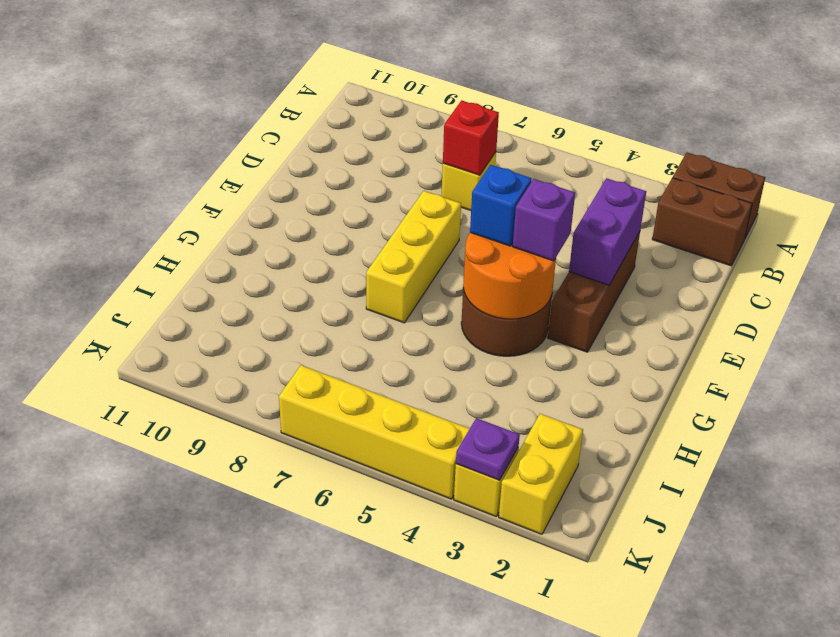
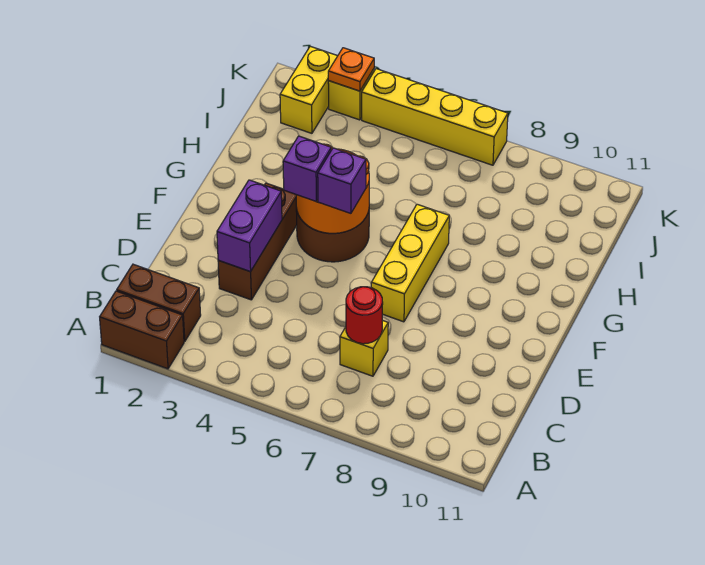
red 1x1 brick [443,101,499,175] -> red 1x1 round brick [346,287,383,344]
blue 1x1 brick [470,165,531,246] -> purple 1x1 brick [318,148,366,213]
purple 1x1 plate [456,418,520,480] -> orange 1x1 plate [328,48,374,91]

